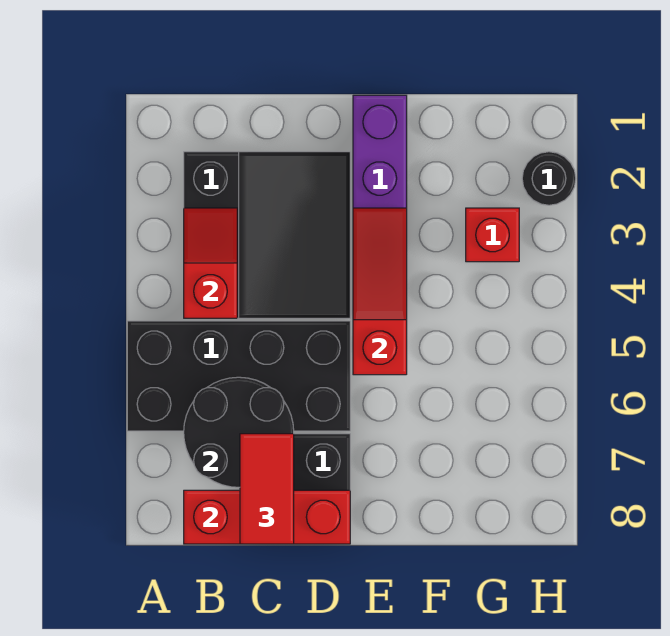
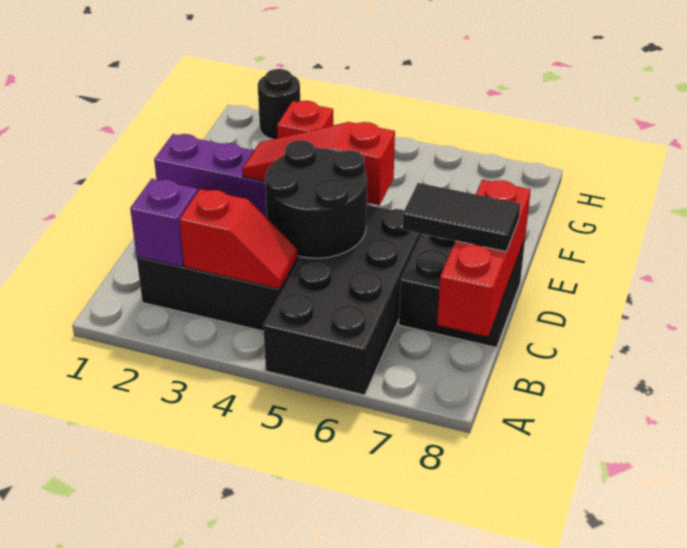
none -> purple 1x1 brick [130,179,198,267]
red 1x2 slope [184,208,237,318] -> red 1x2 slope turned to [180,189,298,289]
black 2x2 round brick [184,377,294,487] -> black 2x2 round brick moved to [265,141,367,258]
red 1x2 tile [240,434,294,544] -> black 1x2 tile [402,183,520,252]

